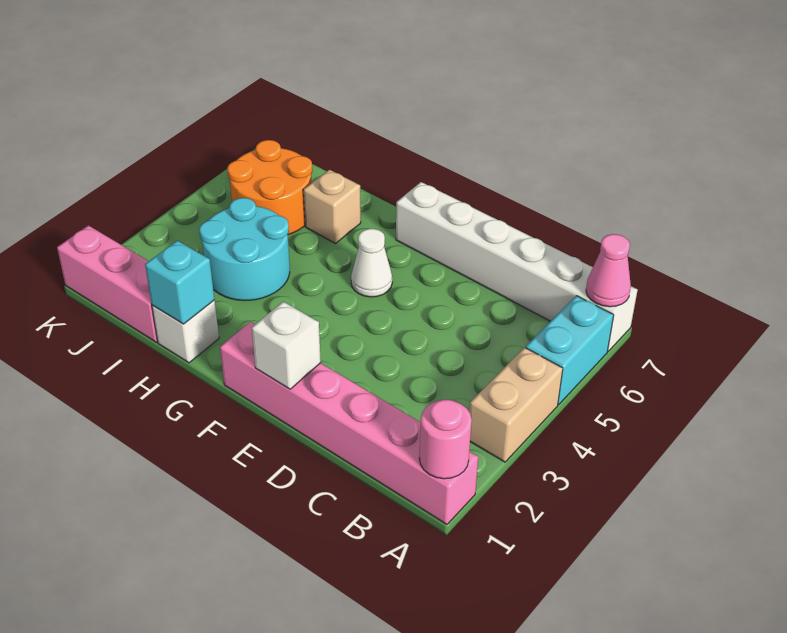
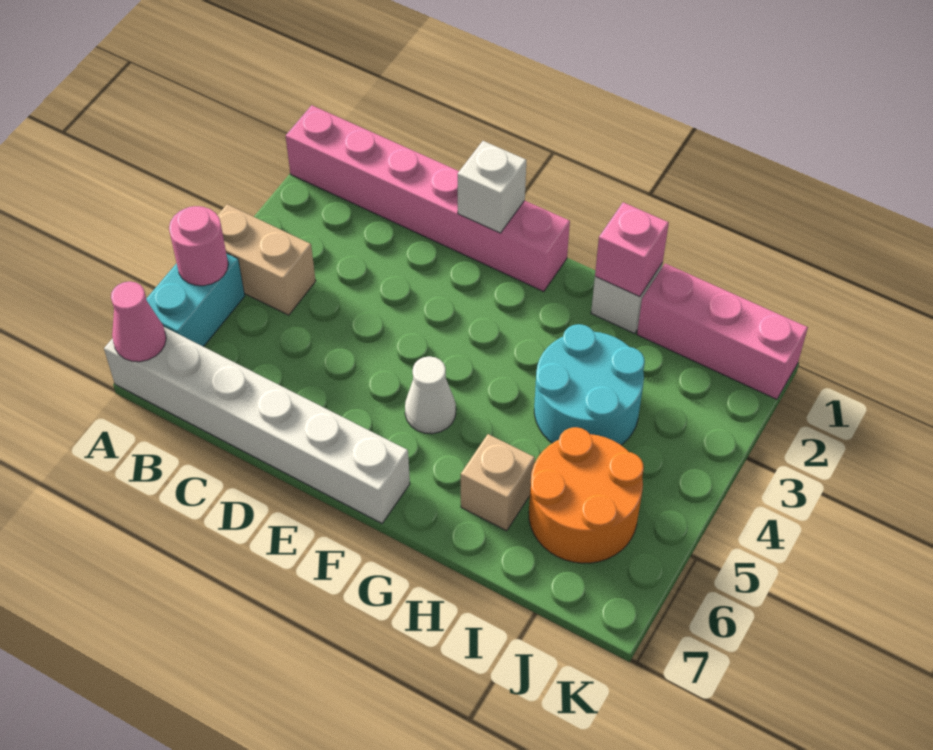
pink 1x1 round brick [419,400,472,479] -> pink 1x1 round brick moved to [169,206,228,286]
tan 1x2 brick [469,347,563,462] -> tan 1x2 brick turned to [218,204,316,315]
cyan 1x1 brick [145,241,214,324] -> pink 1x1 brick [595,202,669,297]

